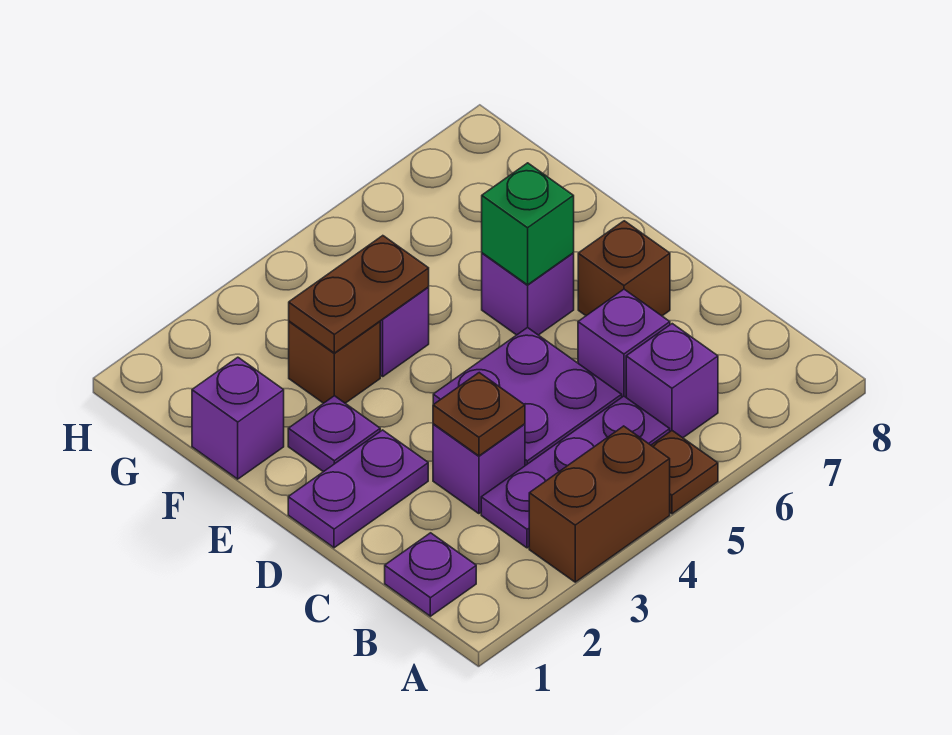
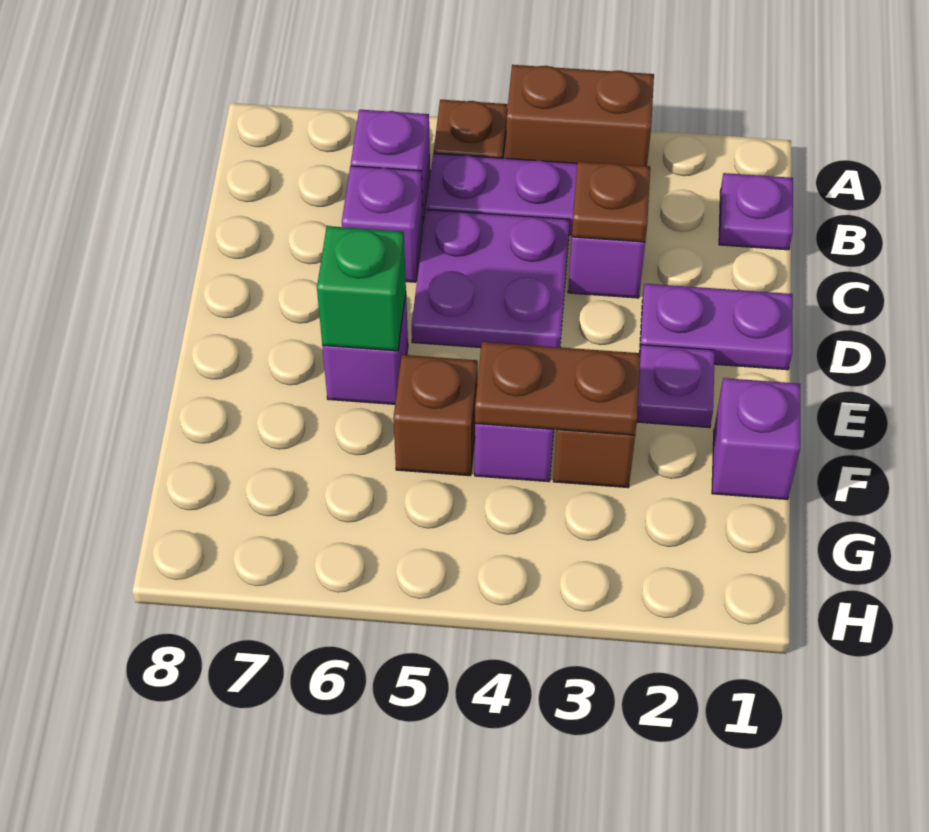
brown 1x1 brick [578,221,670,316] -> brown 1x1 brick moved to [393,355,478,476]

